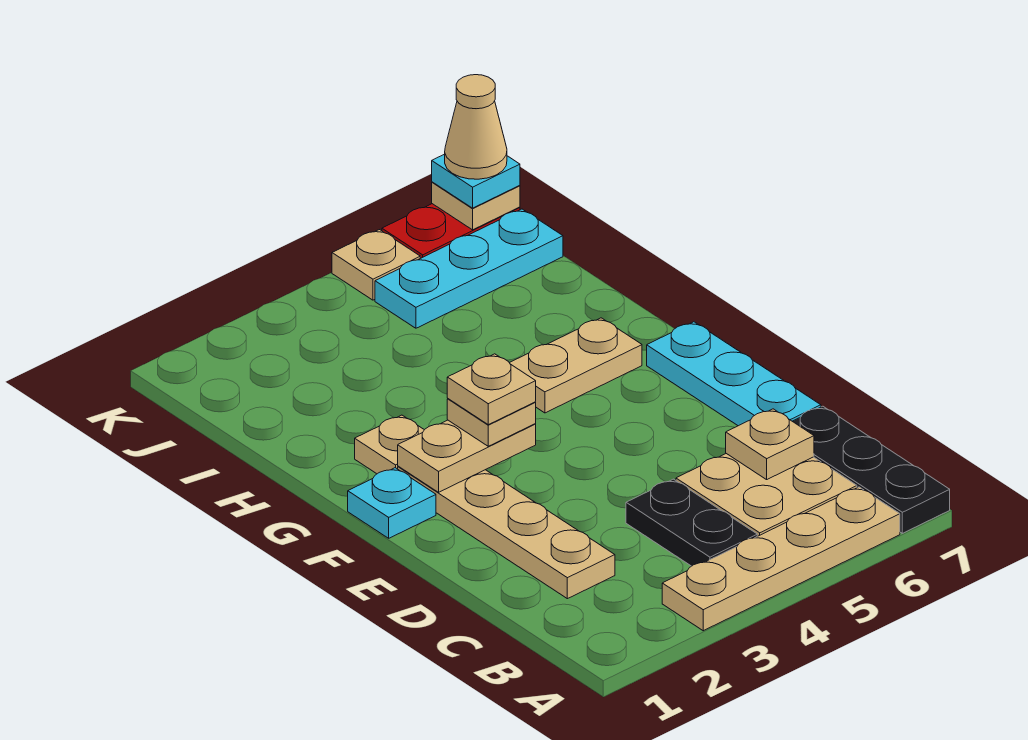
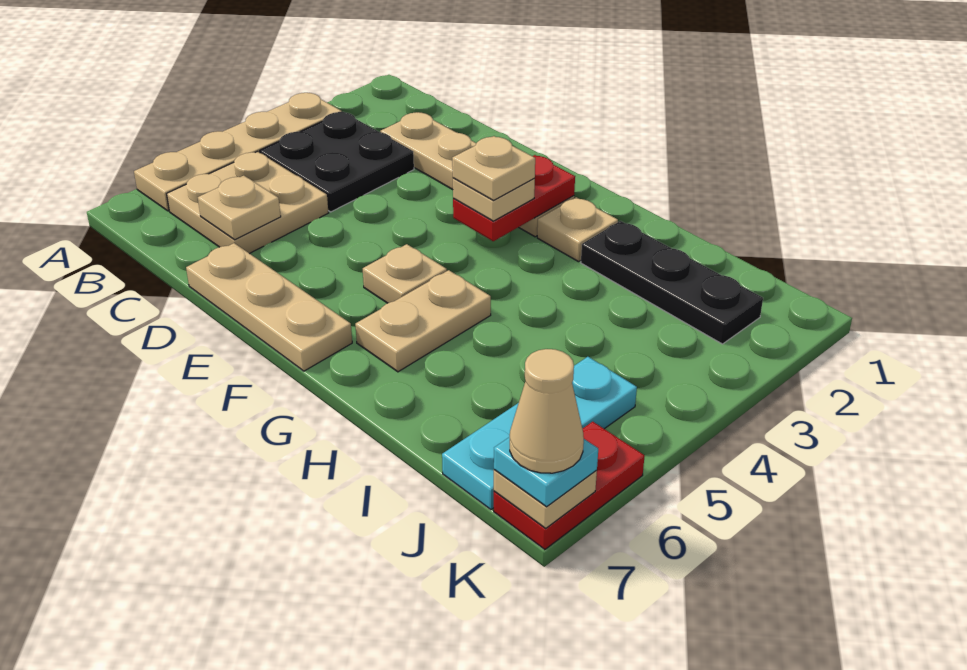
black 1x3 plate [792,406,950,533] -> black 1x3 plate moved to [581,221,763,344]
black 1x2 plate [626,479,757,566] -> black 2x2 plate [260,112,414,212]
cyan 1x3 plate [647,322,821,426] -> tan 1x3 plate [186,243,352,371]
cyan 1x1 plate [348,468,436,538] -> none
tan 1x2 plate [398,420,536,492] -> red 1x2 plate [453,155,575,241]
tan 1x1 plate [332,230,420,300] -> tan 1x1 plate moved to [363,244,447,303]

